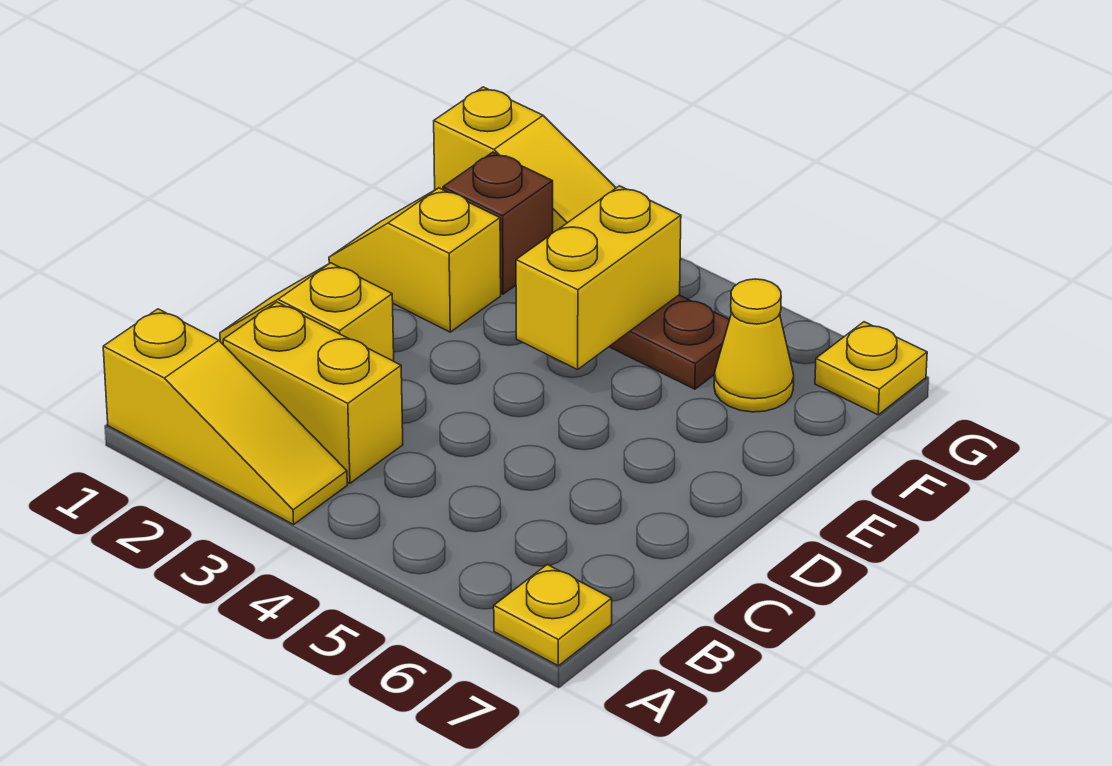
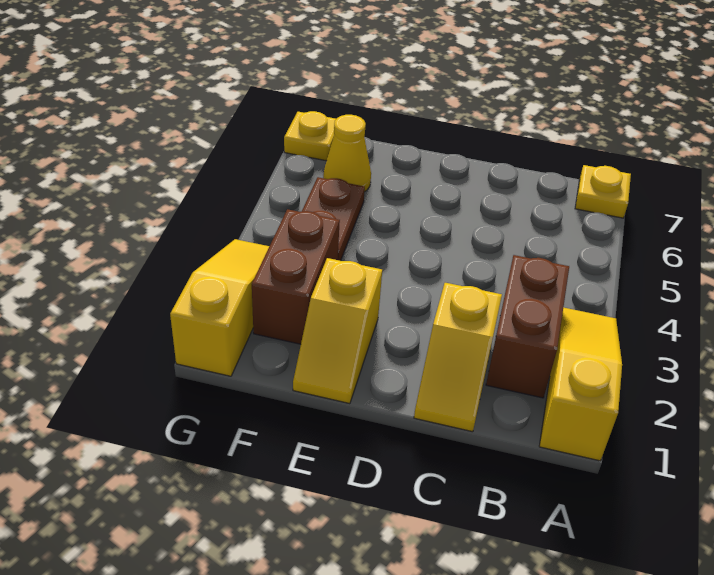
yellow 1x2 brick [223,302,403,483] -> brown 1x2 brick [486,255,569,398]
yellow 1x2 brick [516,186,681,370] -> none
brown 1x1 brick [443,152,553,294] -> brown 1x2 brick [252,209,340,344]

